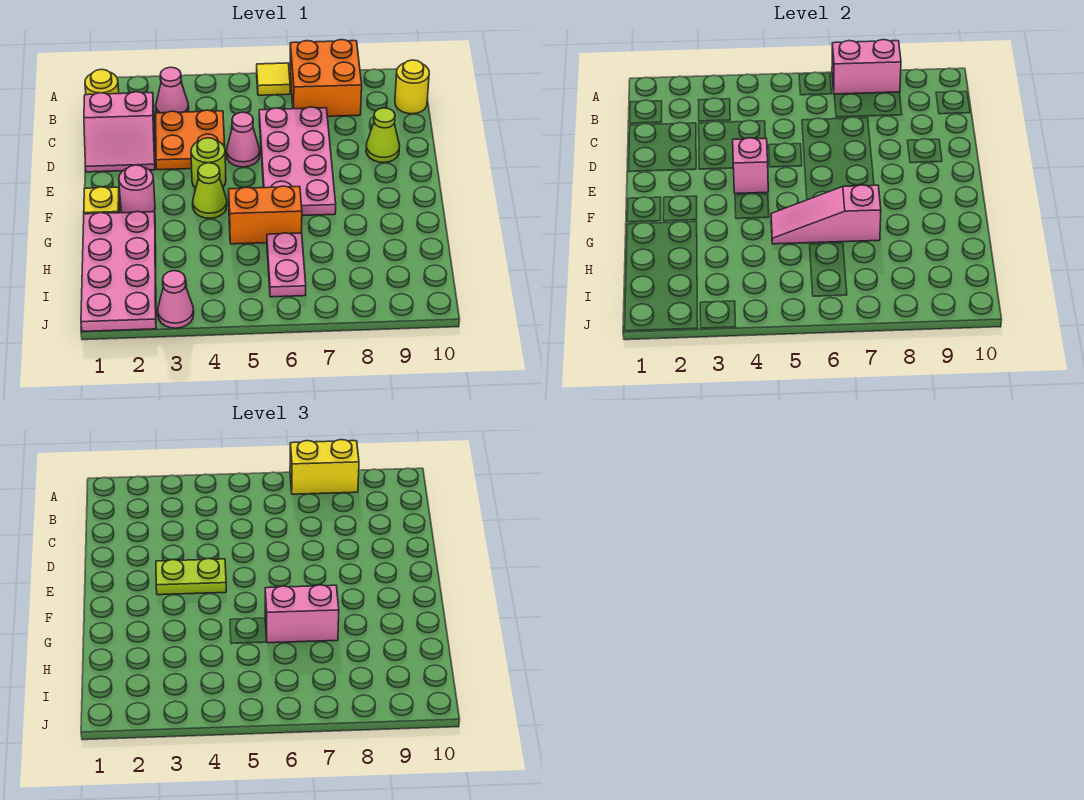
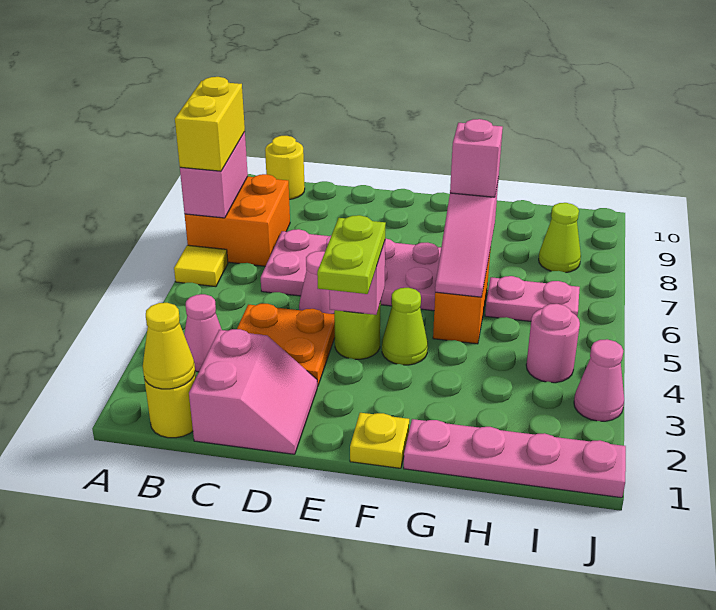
none -> yellow 1x1 cone [143,303,195,389]
lime 1x1 cone [366,108,400,163] -> lime 1x1 cone moved to [539,203,581,273]
pink 1x1 round brick [119,165,155,213] -> pink 1x1 round brick moved to [526,304,580,383]
pink 2x4 plate [81,211,156,331] -> pink 1x4 plate [404,419,626,498]
pink 1x2 brick [265,585,339,643] -> pink 1x1 brick [450,119,503,197]

